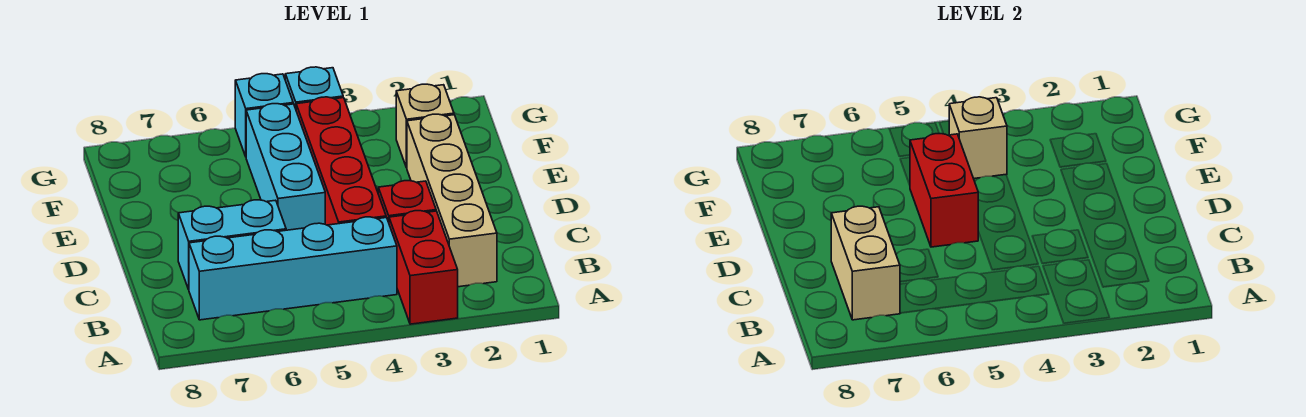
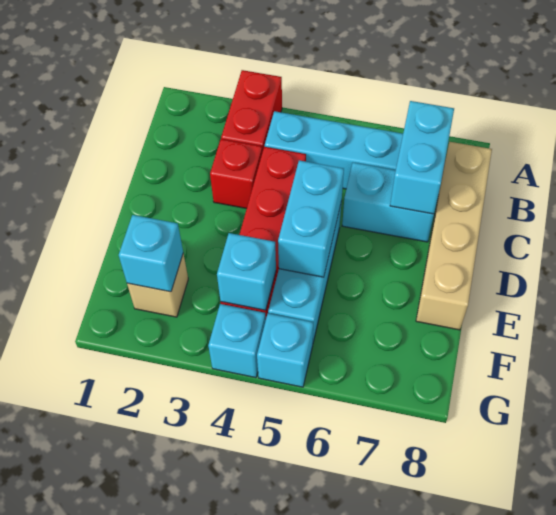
tan 1x4 brick [407,114,497,287] -> tan 1x4 brick moved to [416,142,492,330]
tan 1x2 brick [831,206,900,320] -> cyan 1x2 brick [390,101,454,214]
red 1x2 brick [910,134,978,247] -> cyan 1x2 brick [278,160,344,277]
none -> cyan 1x1 brick [119,215,183,292]
tan 1x1 brick [949,97,1007,179] -> cyan 1x1 brick [217,233,276,310]

